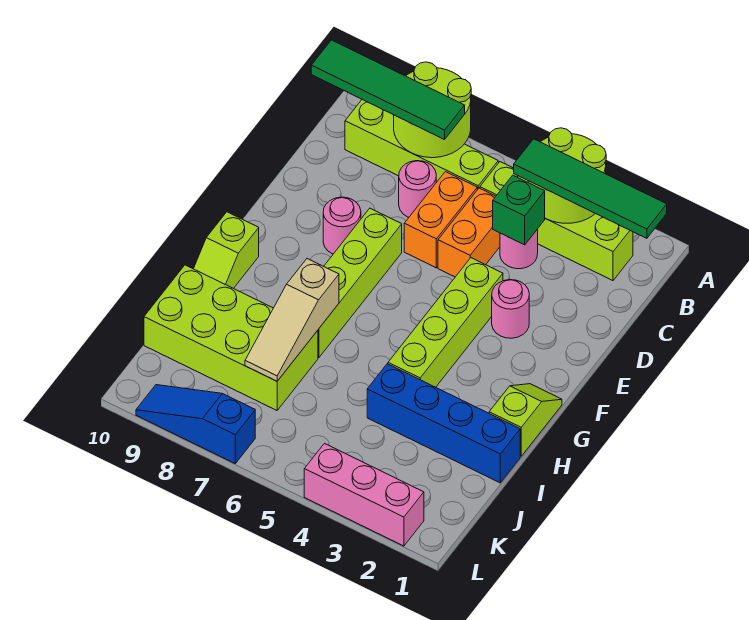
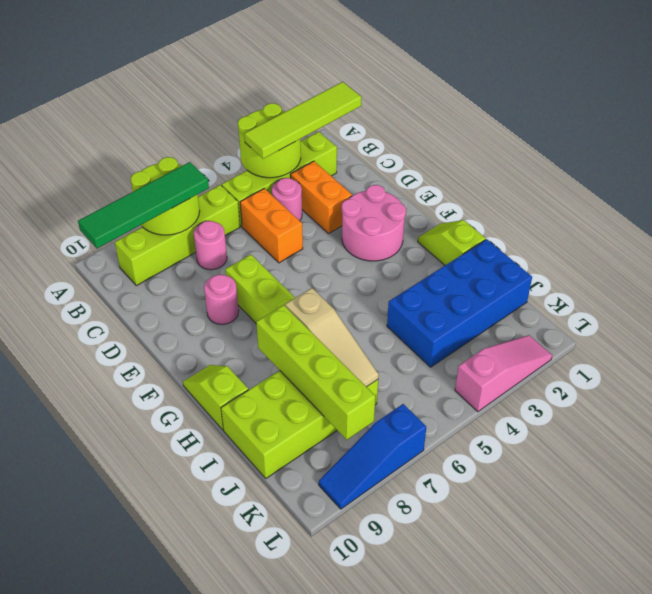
green 1x4 tile [514,139,667,238] -> lime 1x4 tile [244,82,361,159]
green 1x1 brick [493,175,545,245] -> none
orange 1x2 brick [404,172,477,268] -> orange 1x2 brick moved to [291,161,352,233]
pink 1x1 round brick [492,280,529,338] -> pink 2x2 round brick [342,185,406,261]
lime 1x4 brick [388,258,503,387] -> lime 1x4 brick moved to [256,305,375,440]
lime 1x2 slope [194,212,259,288] -> lime 1x2 slope turned to [183,365,248,430]
blue 1x4 brick [367,364,520,483] -> blue 2x4 brick [387,239,532,367]
pink 1x3 brick [304,444,424,546] -> pink 1x3 slope [455,335,552,412]

